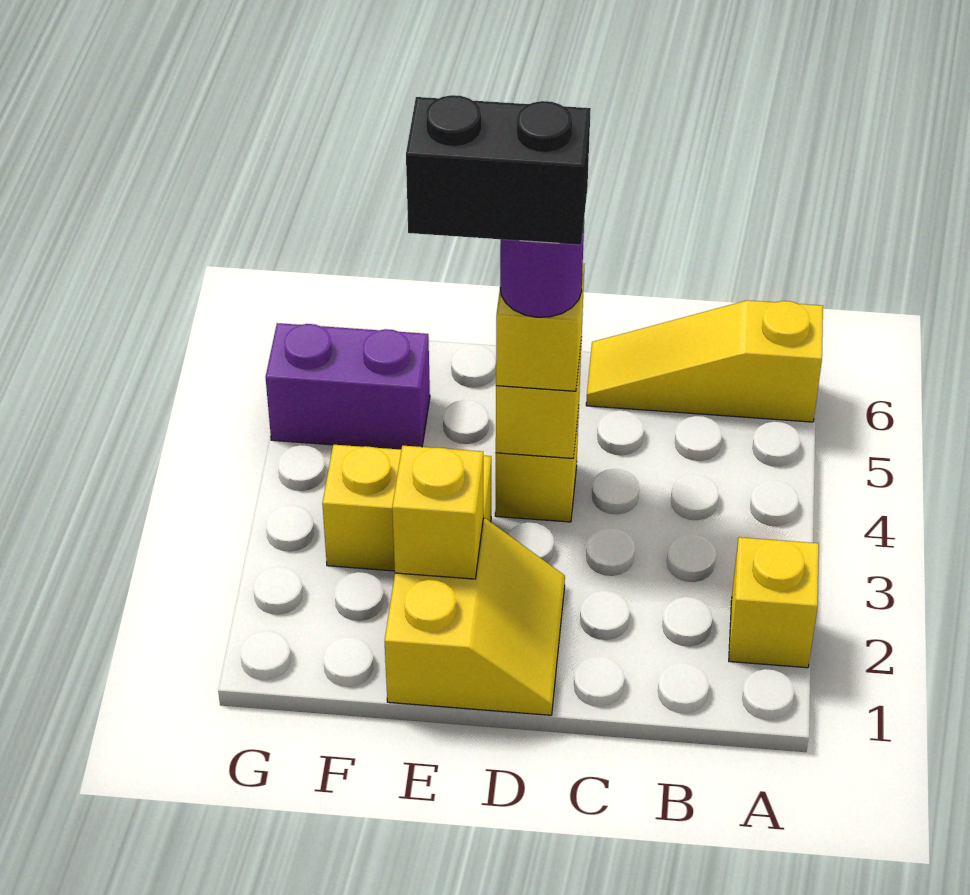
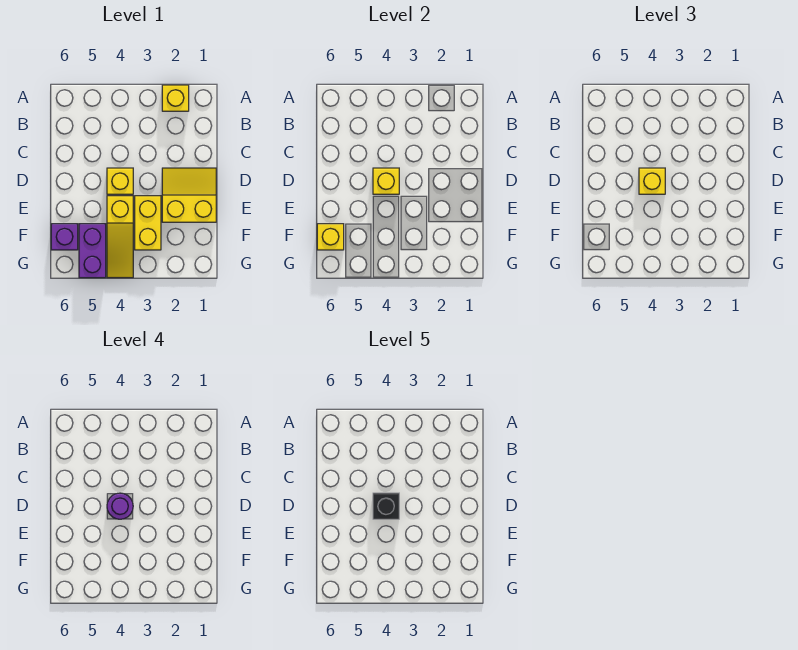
yellow 1x3 slope [586,300,823,422] -> yellow 1x3 slope moved to [107,196,133,278]
black 1x2 brick [406,95,591,245] -> black 1x1 brick [373,493,399,519]
yellow 1x1 brick [392,446,483,579] -> yellow 1x1 brick moved to [317,224,344,250]
none -> purple 1x1 brick [51,224,78,250]

